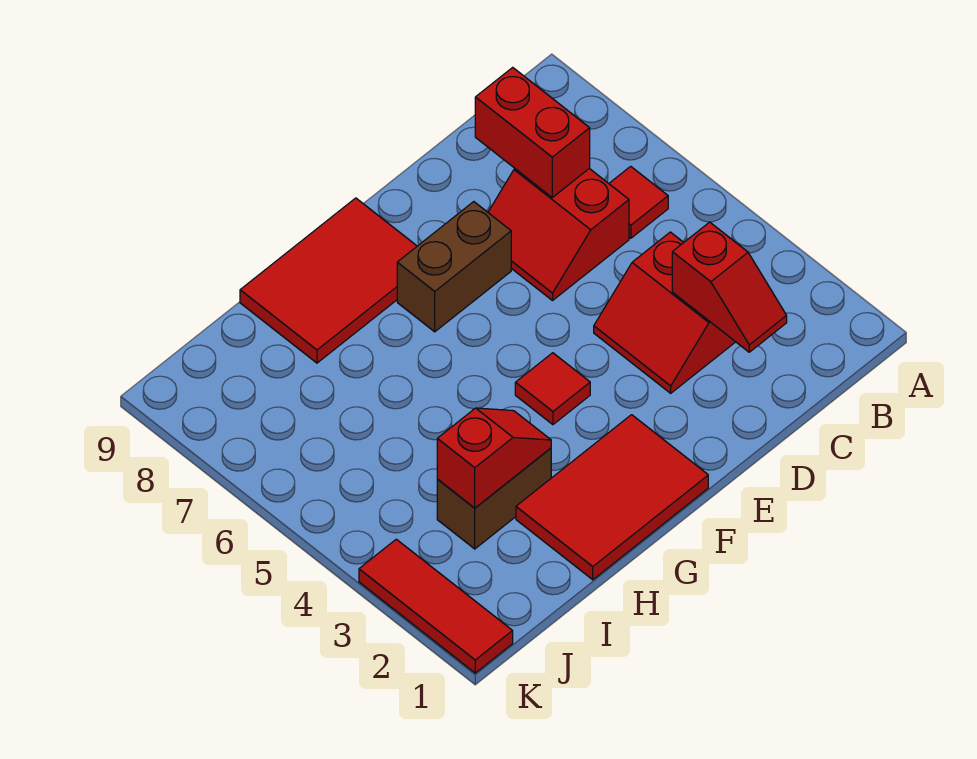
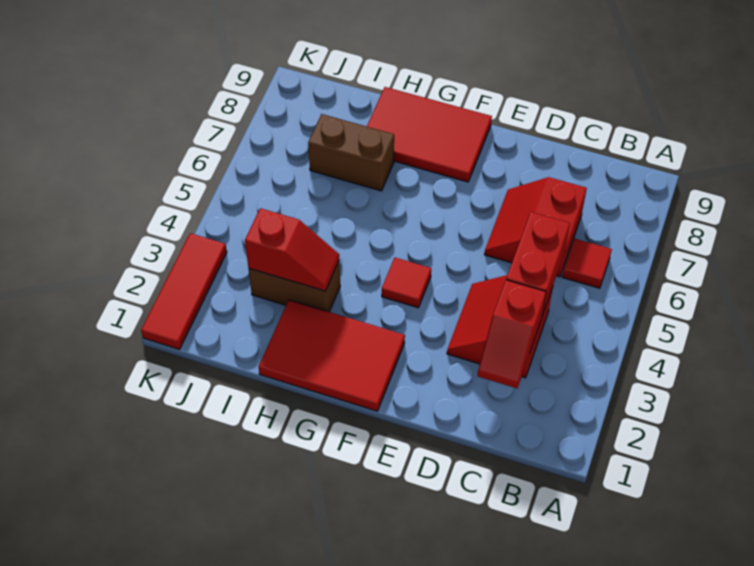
red 1x2 brick [475,67,590,197] -> red 1x2 brick moved to [506,212,570,316]
brown 1x2 brick [397,202,511,332] -> brown 1x2 brick moved to [308,114,394,191]

